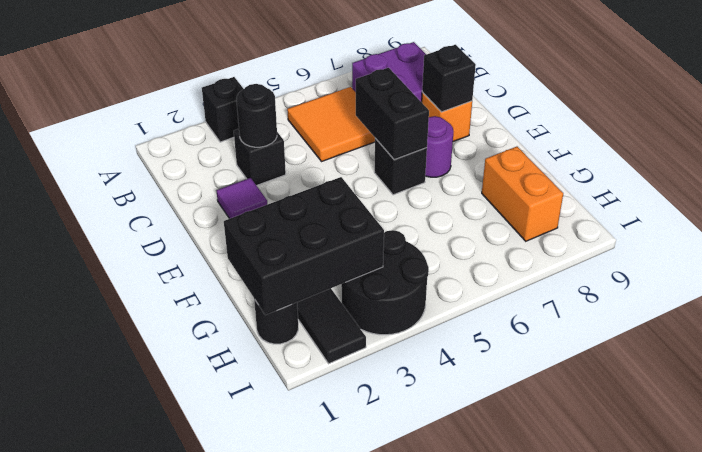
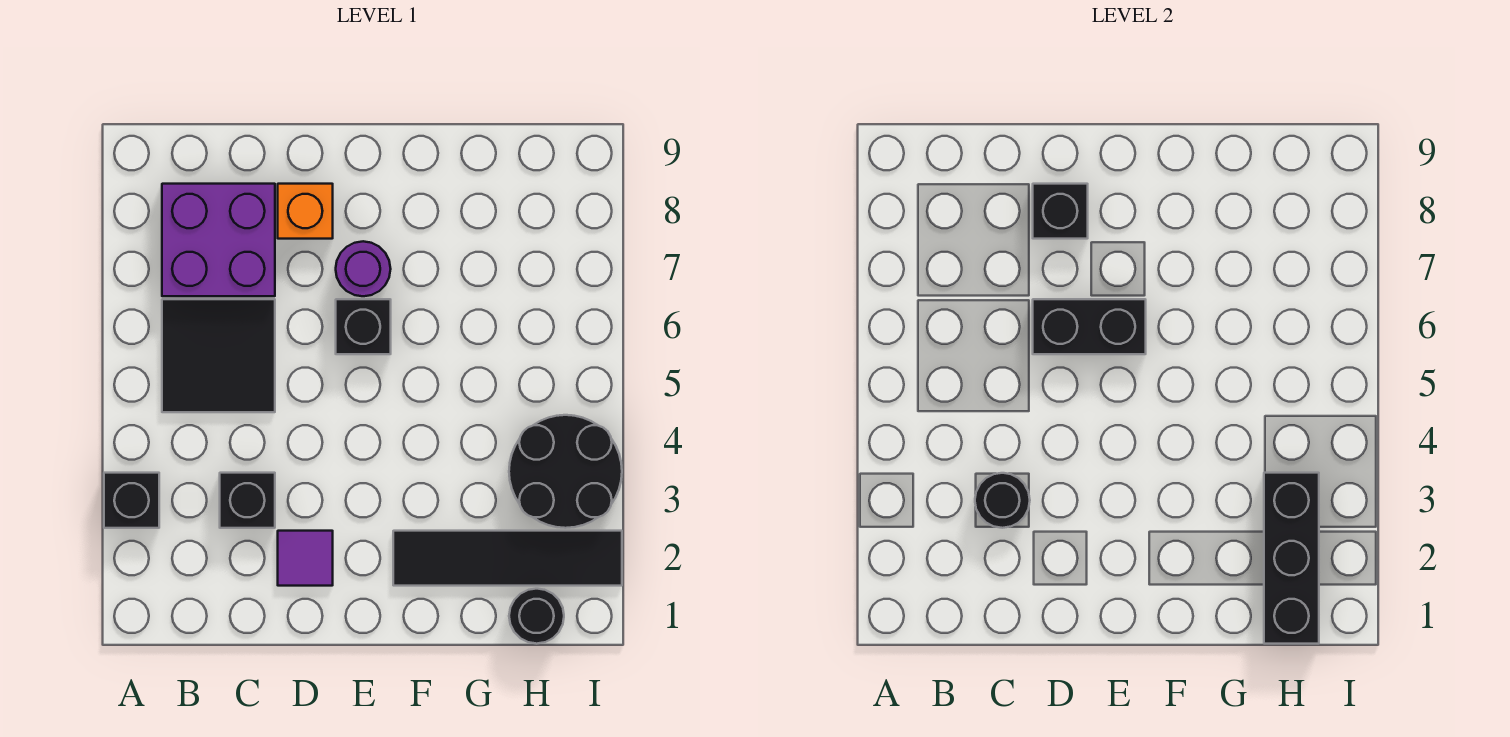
orange 2x2 tile [287,87,375,162] -> black 2x2 tile [162,299,275,412]
black 2x3 brick [224,177,384,315] -> black 1x3 brick [1264,473,1319,644]
orange 1x2 brick [482,147,563,241] -> none

